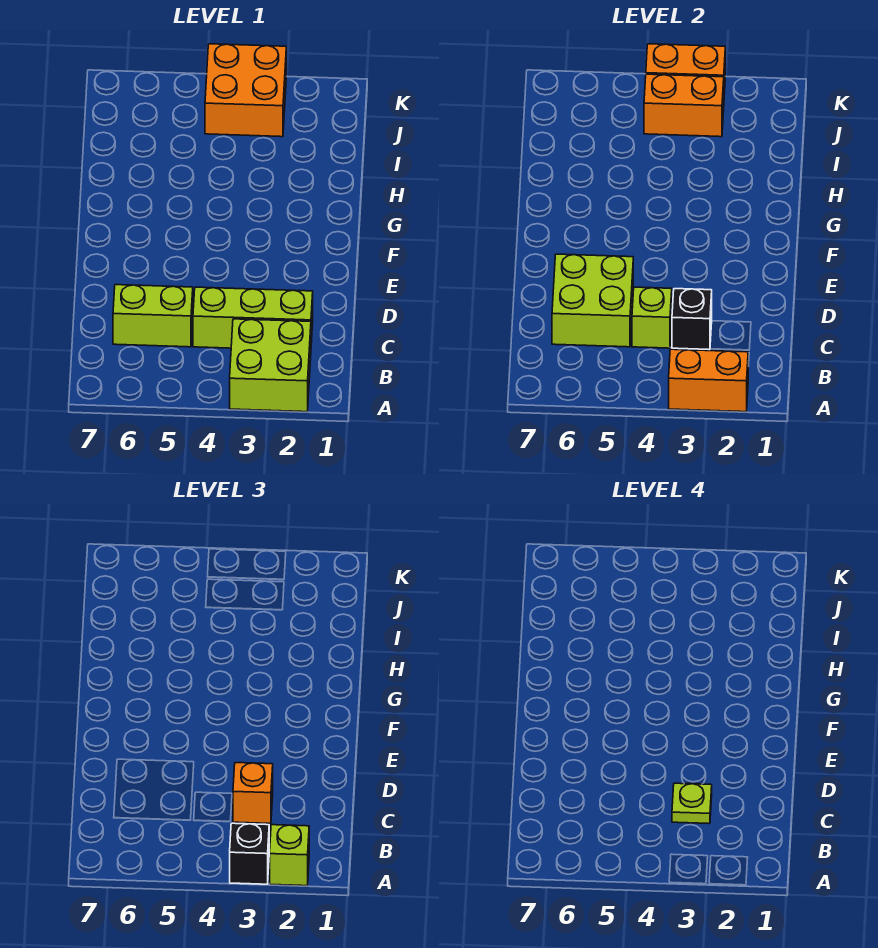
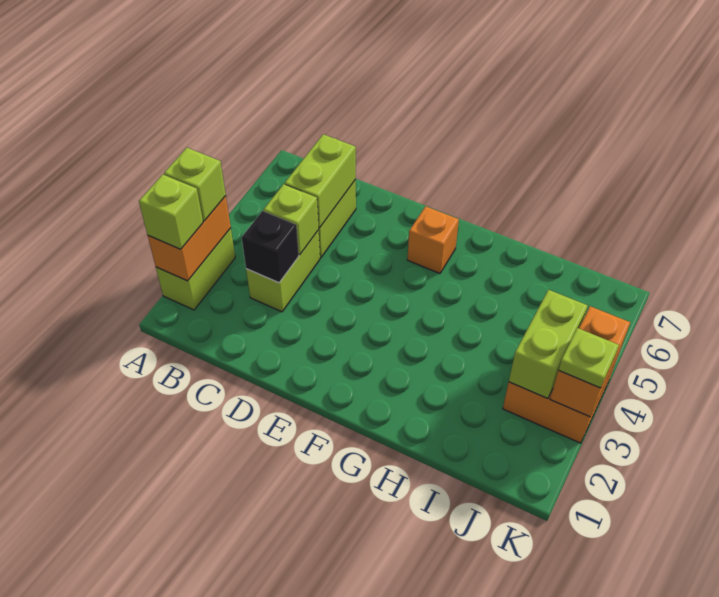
lime 2x2 brick [230,319,311,412] -> lime 1x2 brick [156,228,235,310]
black 1x1 brick [230,823,269,884] -> lime 1x1 brick [164,148,226,221]
lime 1x3 brick [193,287,313,348] -> lime 1x2 brick [246,230,320,312]
orange 1x1 brick [233,763,273,824] -> orange 1x1 brick moved to [407,206,459,273]
lime 1x1 plate [672,783,712,824] -> lime 1x1 plate moved to [559,328,619,388]
lime 2x2 brick [552,254,633,347] -> lime 1x2 brick [285,134,356,228]
orange 1x2 brick [644,74,724,137] -> lime 1x2 brick [509,290,588,399]

